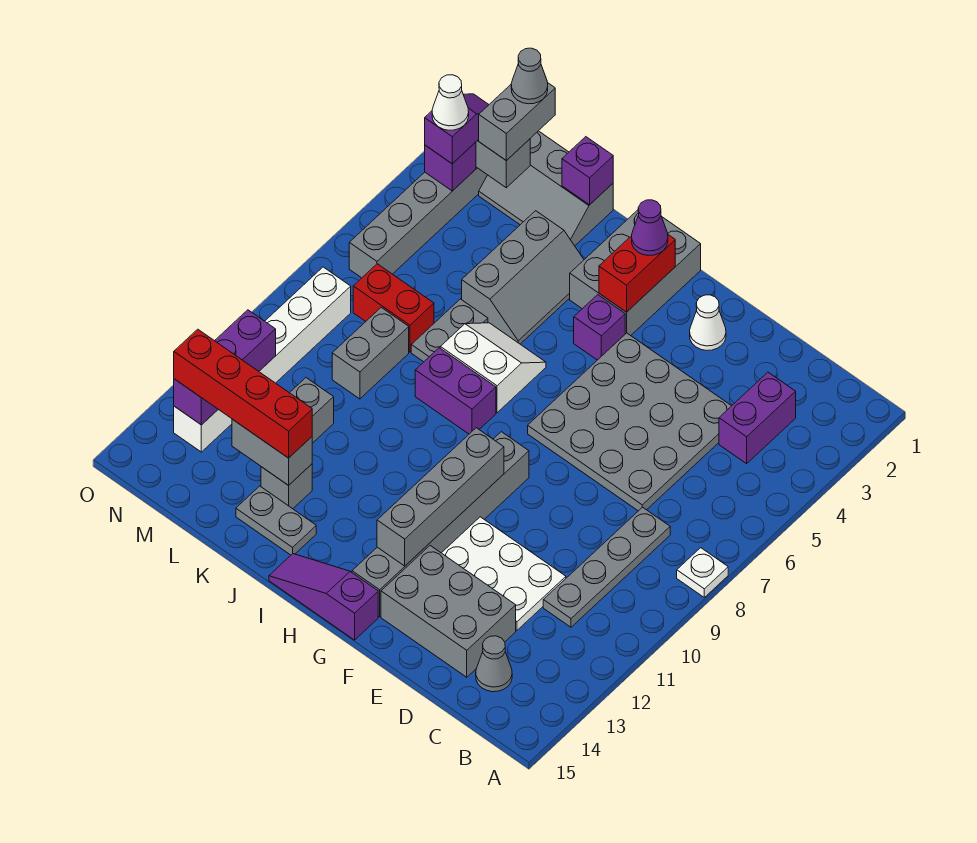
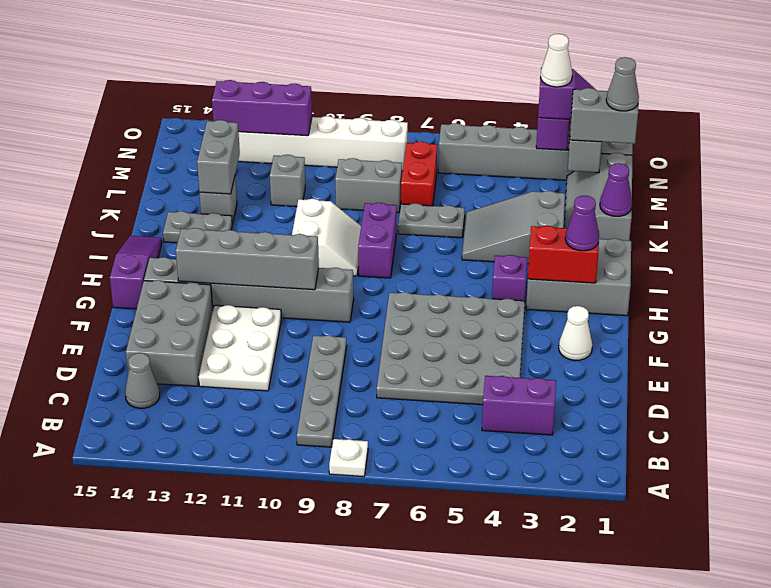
grey 1x4 plate [543,507,670,627] -> grey 1x4 plate turned to [297,335,347,447]
white 2x2 slope [440,323,546,413] -> white 2x2 slope moved to [292,199,361,276]
grey 2x3 slope [462,211,584,344] -> grey 2x3 slope turned to [462,191,565,264]
grey 1x2 plate [236,486,316,555] -> grey 1x2 plate turned to [163,211,232,243]
purple 1x1 brick [562,137,613,205] -> purple 1x1 cone [600,163,632,216]
red 1x4 brick [174,329,312,458] -> none

